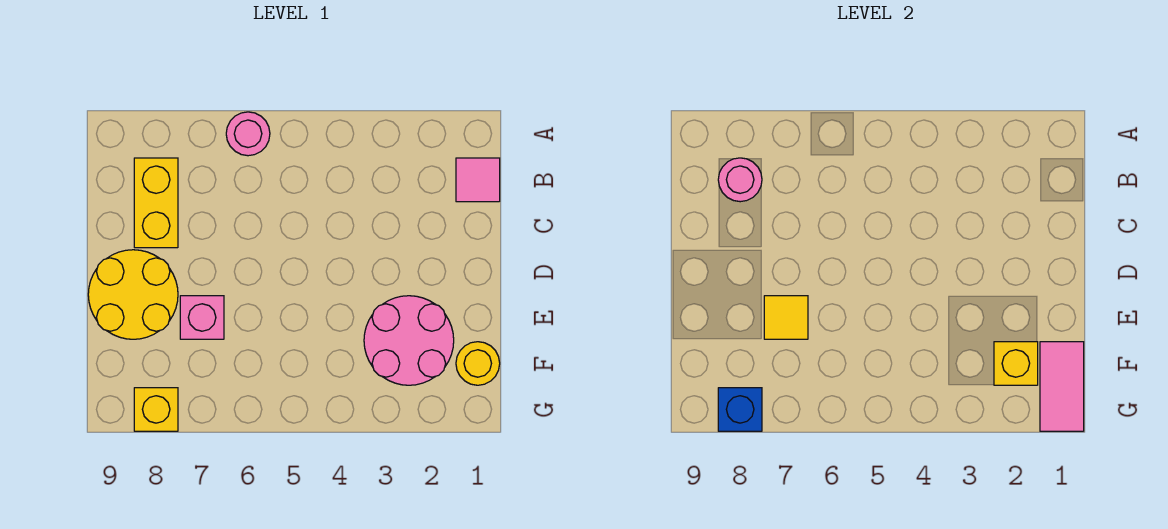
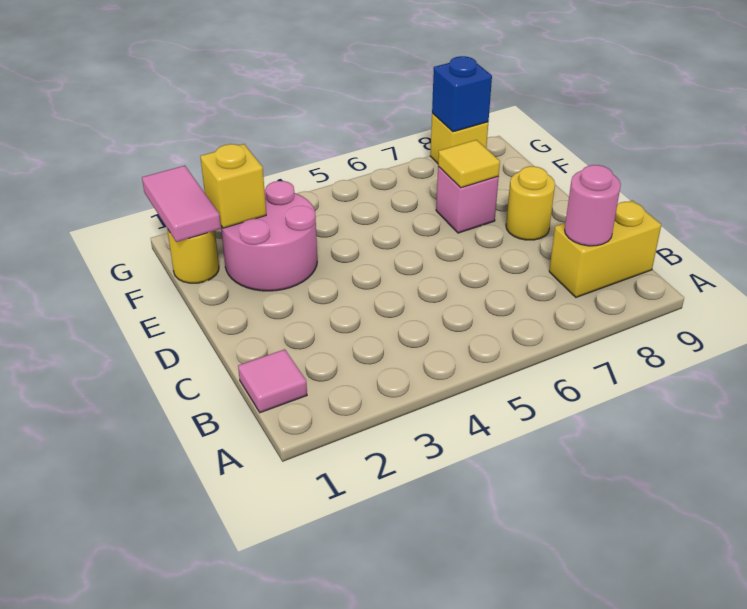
pink 1x1 round brick [226,112,270,156] -> none
yellow 1x2 brick [134,158,178,248] -> yellow 1x2 brick turned to [549,200,661,297]
yellow 2x2 round brick [88,250,178,339] -> yellow 1x1 round brick [506,166,555,240]

